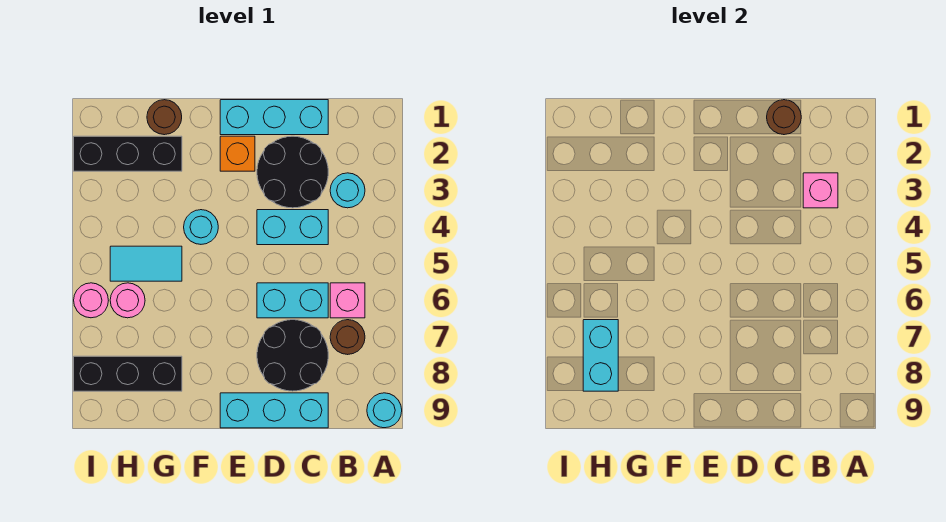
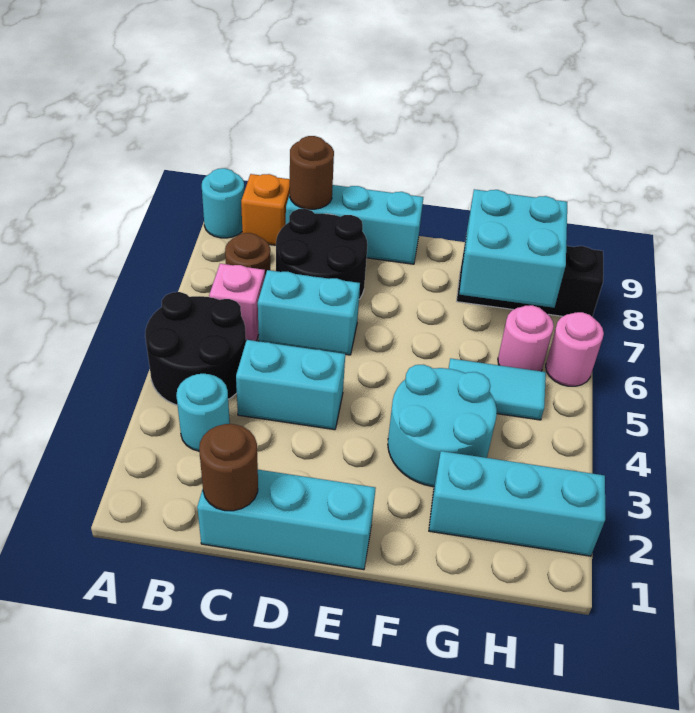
pink 1x1 brick [803,173,838,208] -> none
black 2x2 round brick [257,136,328,208] -> black 2x2 round brick moved to [145,292,246,405]
orange 1x1 brick [220,136,255,171] -> orange 1x1 brick moved to [241,174,290,245]
cyan 1x1 round brick [184,210,218,244] -> cyan 2x2 round brick [388,365,497,487]
brown 1x1 round brick [147,100,182,135] -> brown 1x1 round brick moved to [290,136,334,209]
black 1x3 brick [74,136,182,171] -> cyan 1x3 brick [429,451,605,556]
cyan 1x2 brick [583,320,618,391] -> cyan 2x2 brick [459,189,567,308]

